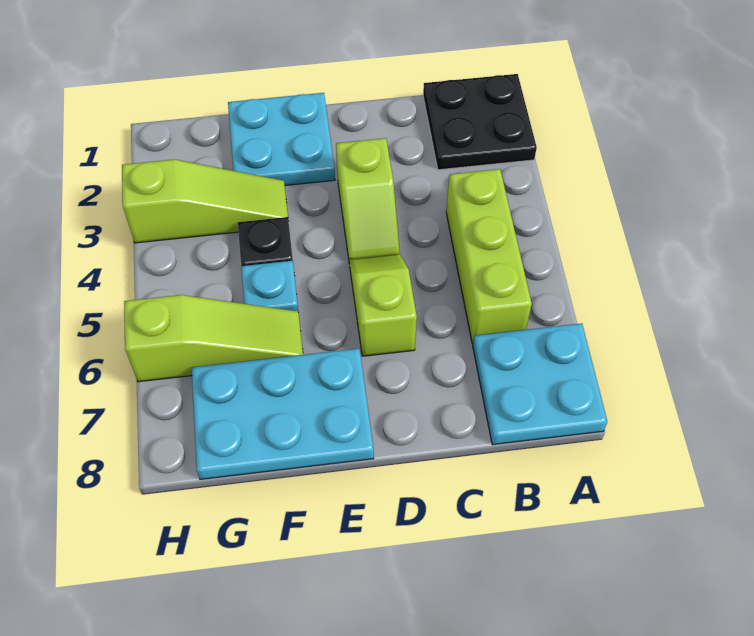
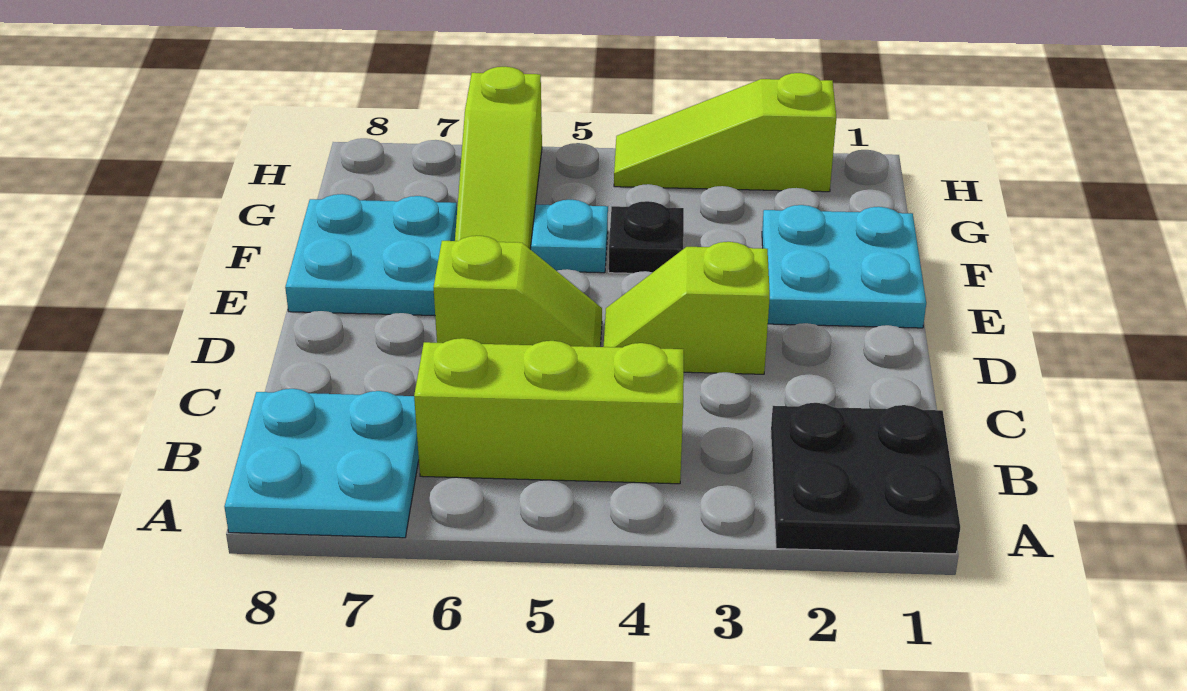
cyan 2x3 plate [192,349,374,479] -> cyan 2x2 plate [285,194,457,316]
lime 1x3 slope [122,159,288,243] -> lime 1x3 slope turned to [614,73,836,192]

